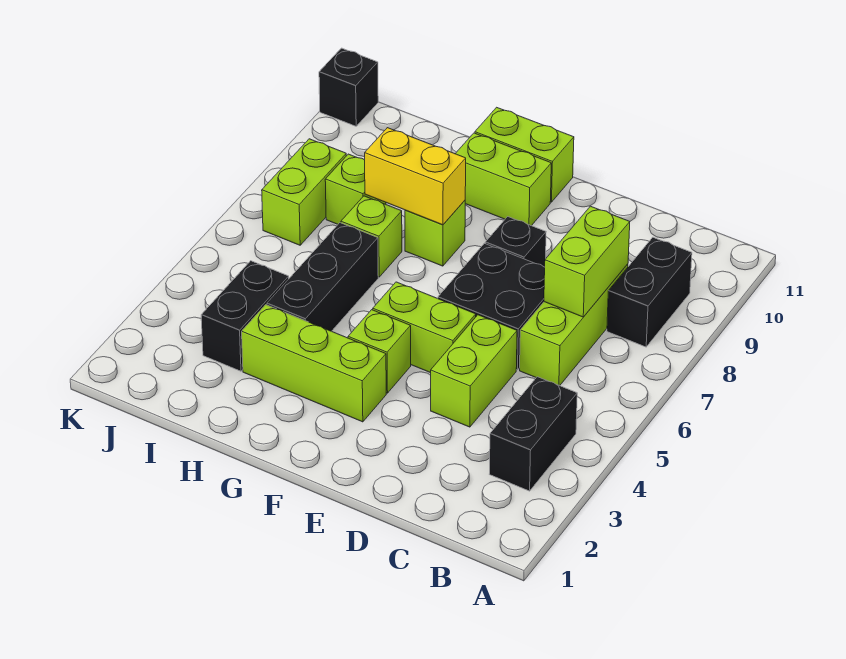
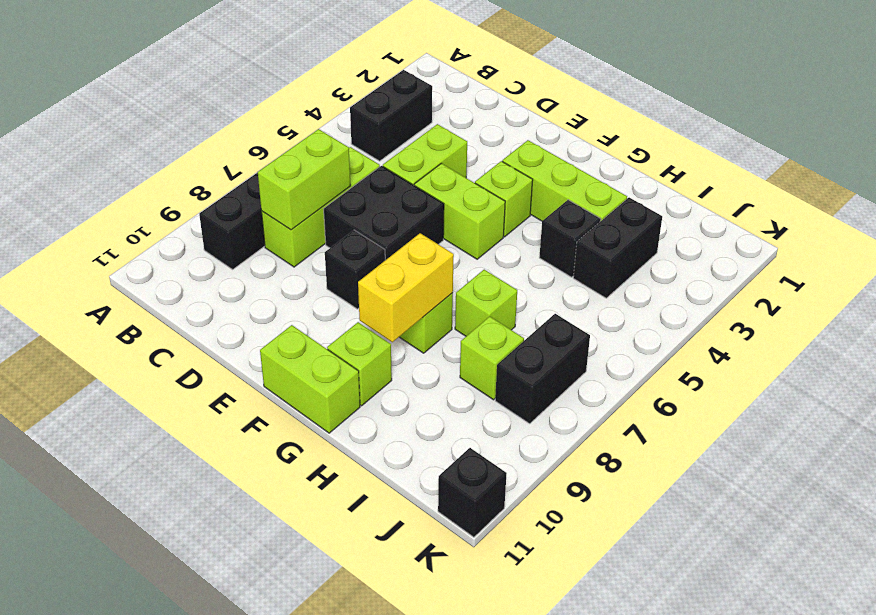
lime 1x2 brick [455,133,551,226] -> lime 1x1 brick [327,322,392,406]
yellow 1x2 brick [365,128,466,225] -> yellow 1x2 brick turned to [358,233,454,342]
black 1x3 brick [267,223,378,331] -> black 1x1 brick [539,200,601,277]
lime 1x2 brick [262,139,346,245] -> black 1x2 brick [495,314,590,424]

